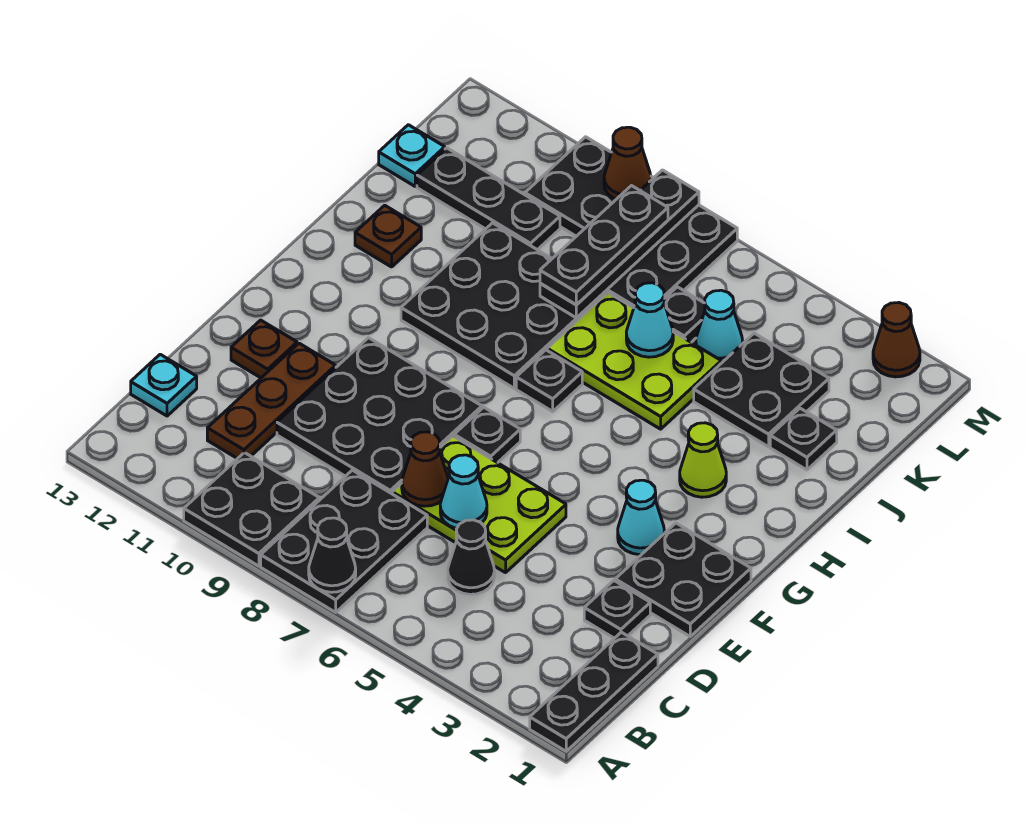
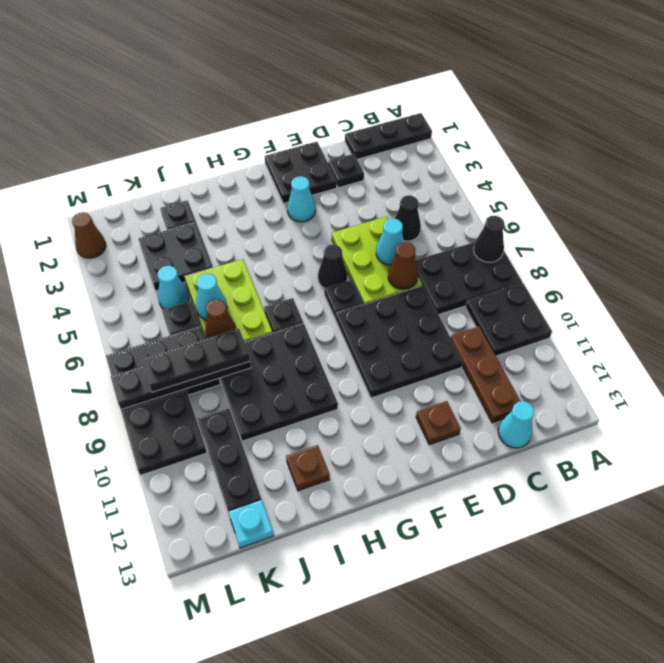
brown 1x3 plate [207,343,336,459] -> brown 1x3 plate turned to [451,326,521,423]
cyan 1x1 plate [131,354,197,416] -> cyan 1x1 cone [498,401,534,448]
none -> black 1x1 cone [318,244,348,288]
lime 1x1 cone [680,423,726,497] -> none
brown 1x1 cone [604,127,651,199] -> brown 1x1 cone moved to [205,299,236,338]

